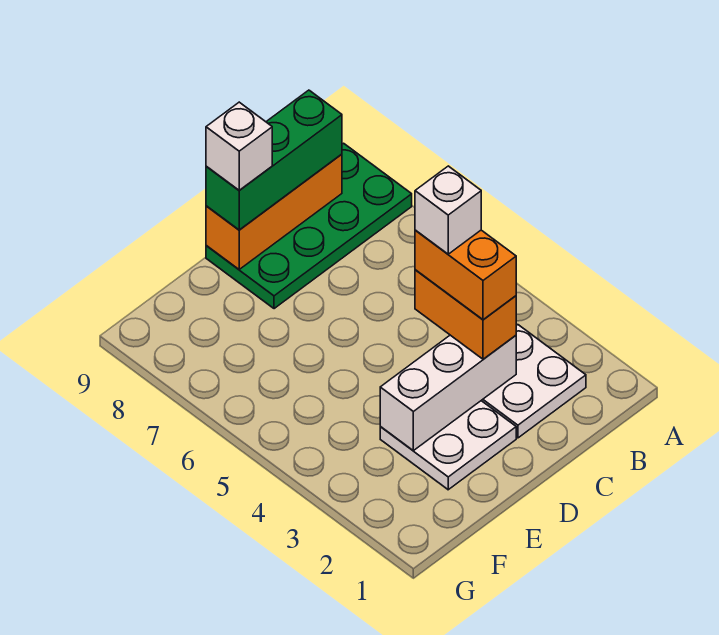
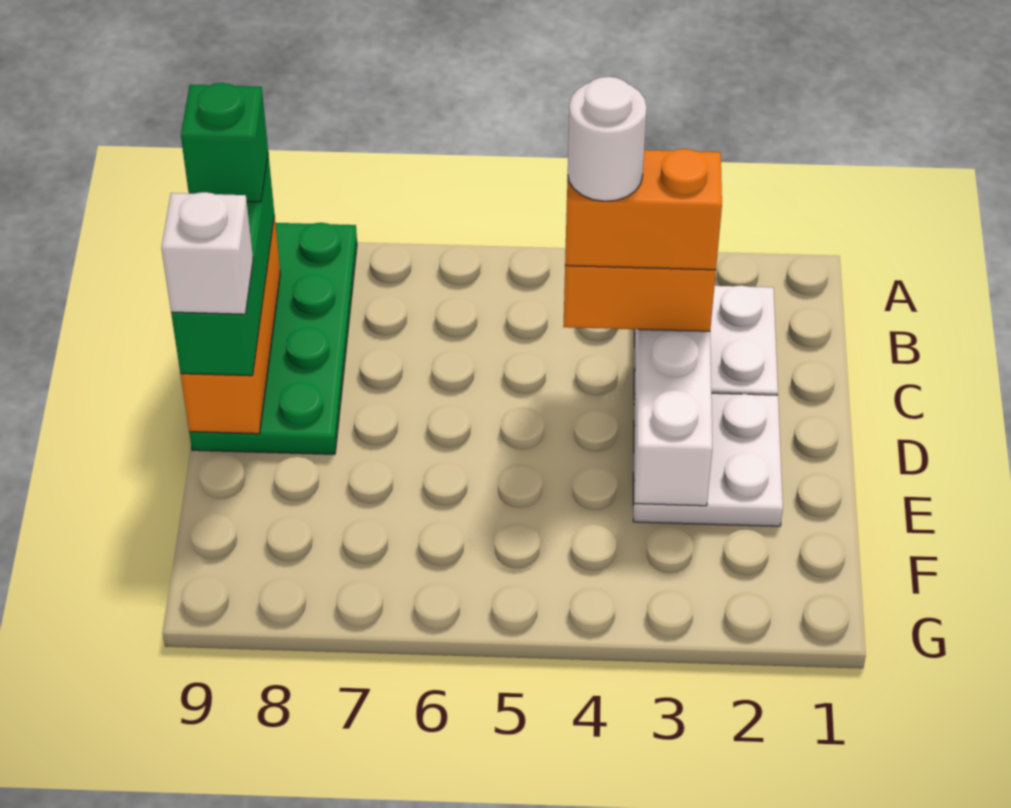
none -> green 1x1 brick [181,83,268,202]
white 1x1 brick [415,166,481,254] -> white 1x1 round brick [568,77,647,201]

